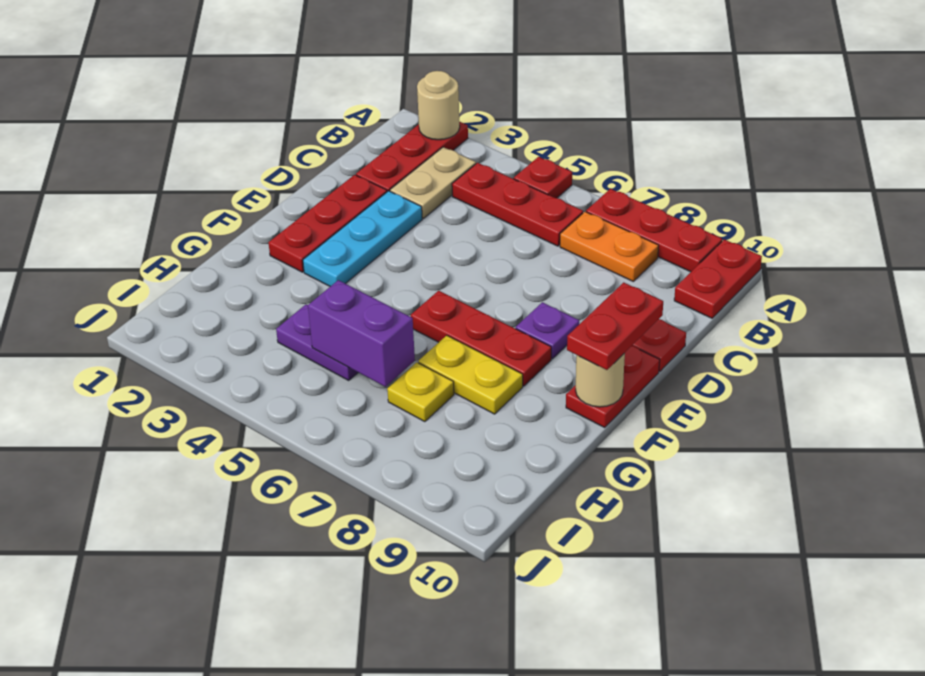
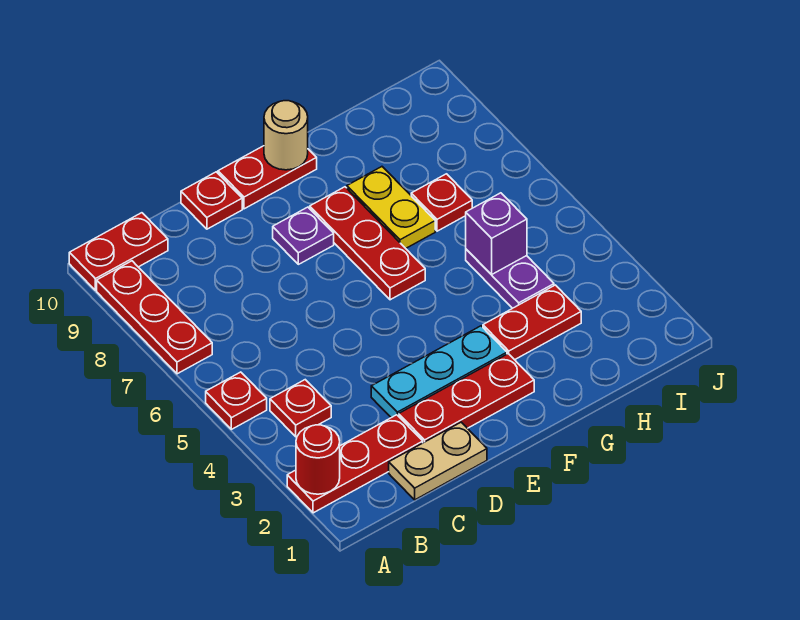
tan 1x1 round brick [417,71,460,140] -> red 1x1 round brick [296,425,340,494]
tan 1x2 plate [390,147,476,219] -> tan 1x2 plate moved to [389,422,487,500]
red 1x3 plate [452,163,583,246] -> red 1x1 plate [270,380,331,437]
orange 1x2 plate [560,212,659,281] -> none
red 1x2 plate [567,282,663,370] -> red 1x2 plate moved to [483,285,581,360]
purple 1x2 brick [308,280,415,387] -> purple 1x1 brick [466,193,527,275]
yellow 1x1 plate [387,362,454,422] -> red 1x1 plate [411,174,472,231]

